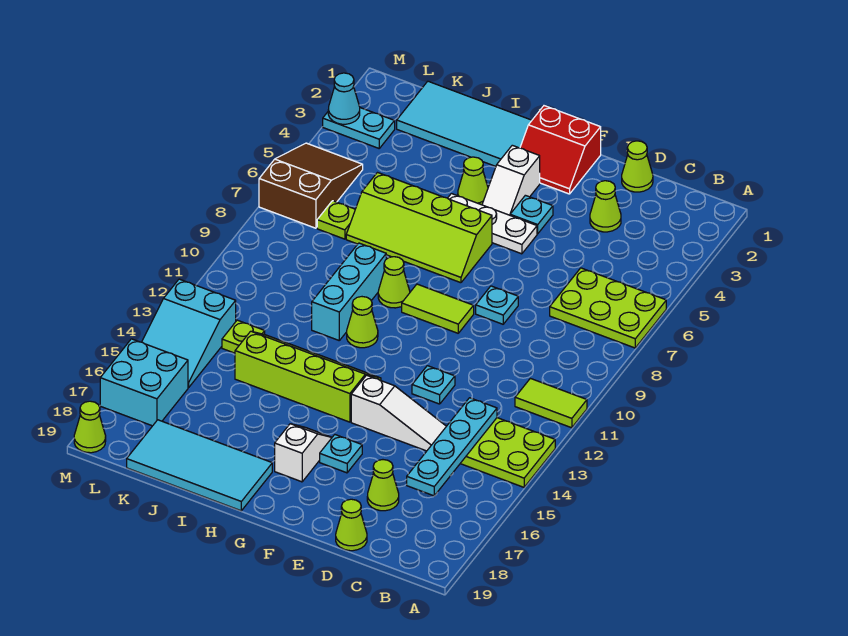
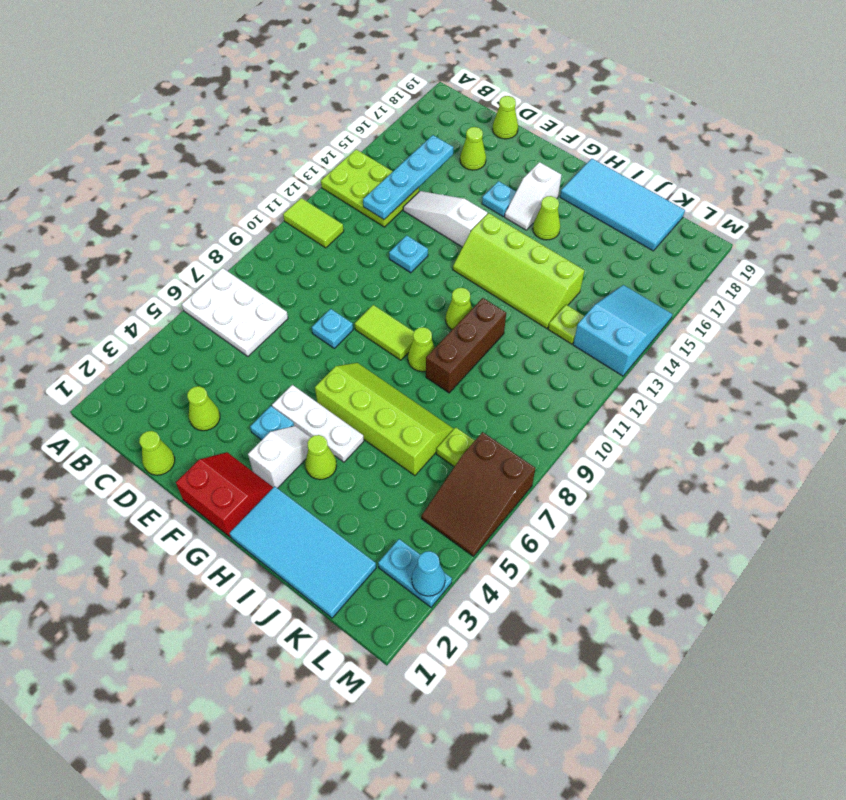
lime 2x3 plate [550,268,666,348] -> white 2x3 plate [182,268,288,356]
cyan 1x3 brick [312,243,386,340] -> brown 1x3 brick [426,298,506,393]
cyan 2x2 brick [100,339,188,426] -> none
lime 1x1 cone [74,401,106,453] -> lime 1x1 cone moved to [533,196,560,240]

